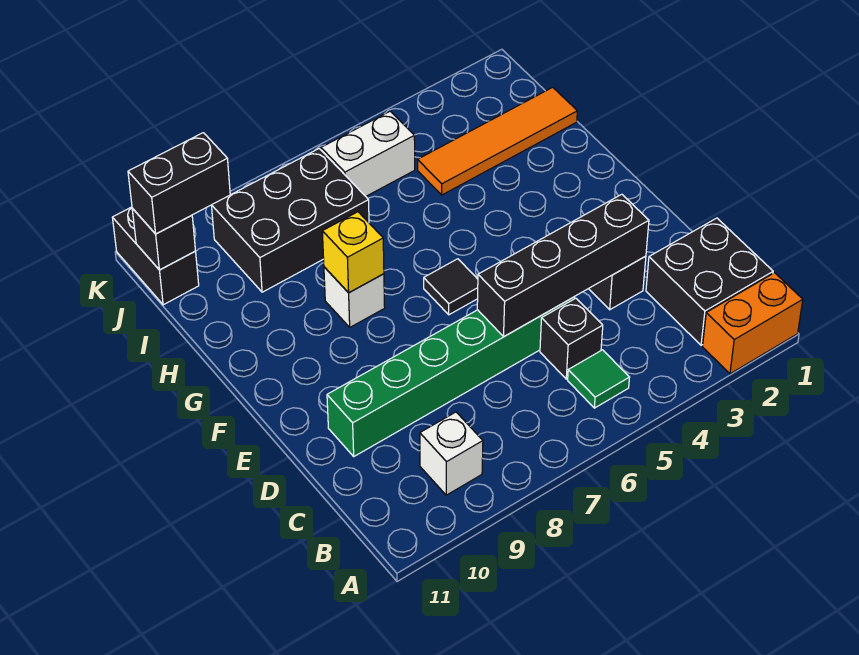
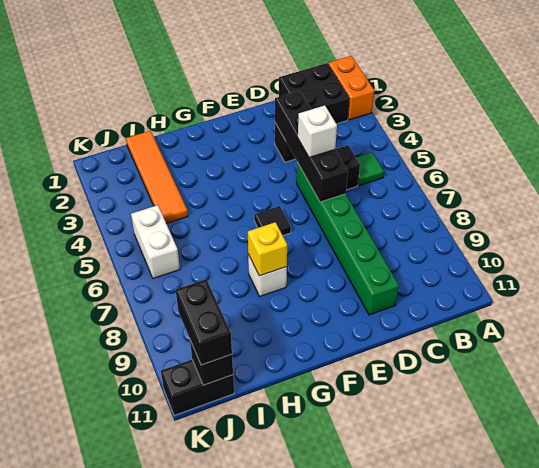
white 1x1 brick [420,412,483,495] -> white 1x1 brick moved to [298,105,337,158]
black 2x3 brick [211,149,369,292] -> none

